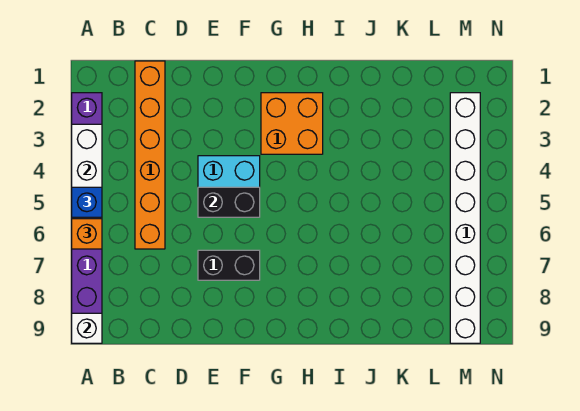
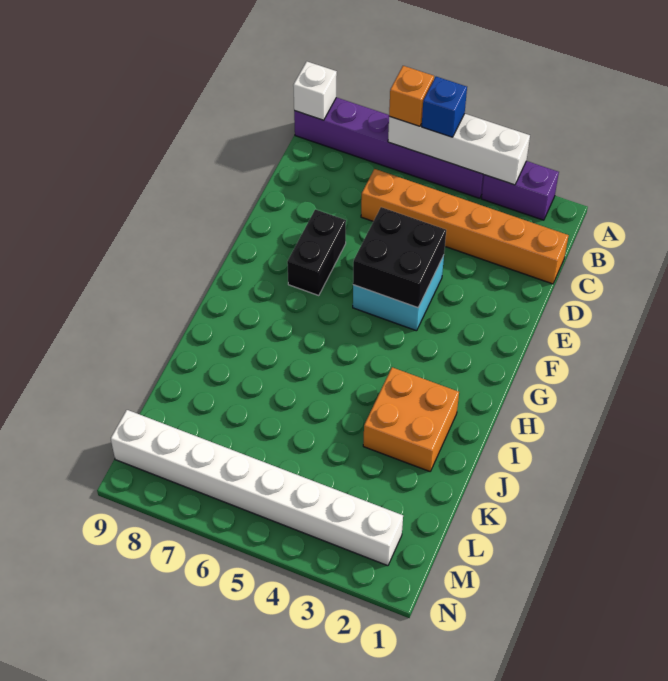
black 1x2 brick [198,187,260,217] -> black 2x2 brick [353,207,446,308]
orange 2x2 brick [261,93,323,154] -> orange 2x2 brick moved to [363,367,459,471]

